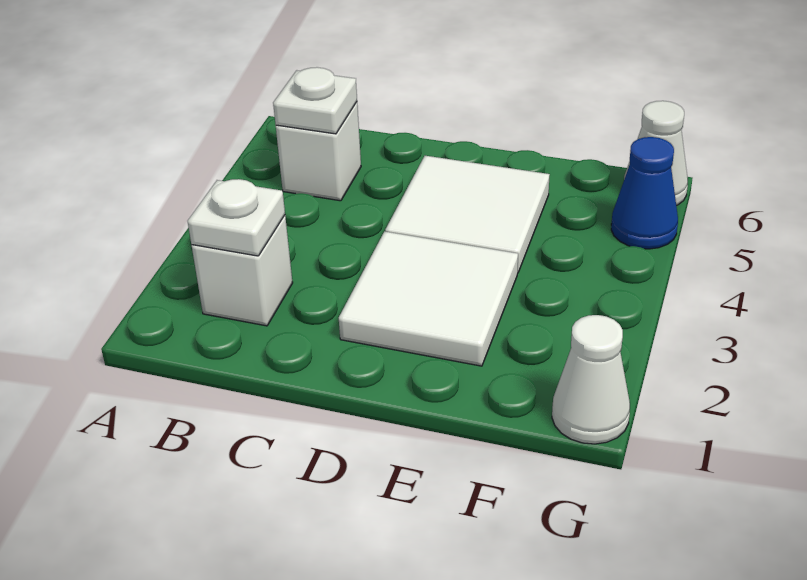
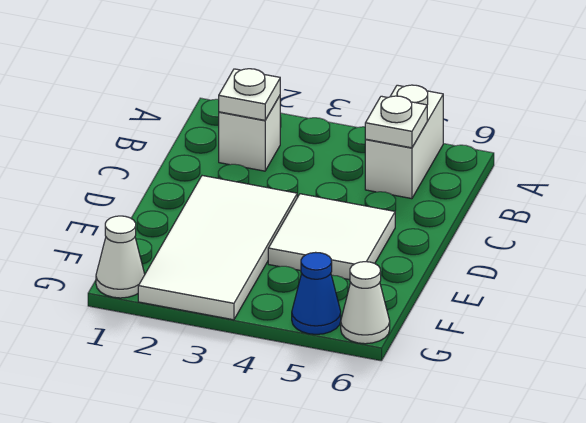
white 1x1 brick [276,102,361,201] -> white 1x2 brick [365,85,443,199]
white 2x2 tile [339,231,518,366] -> white 2x4 tile [138,176,297,320]

